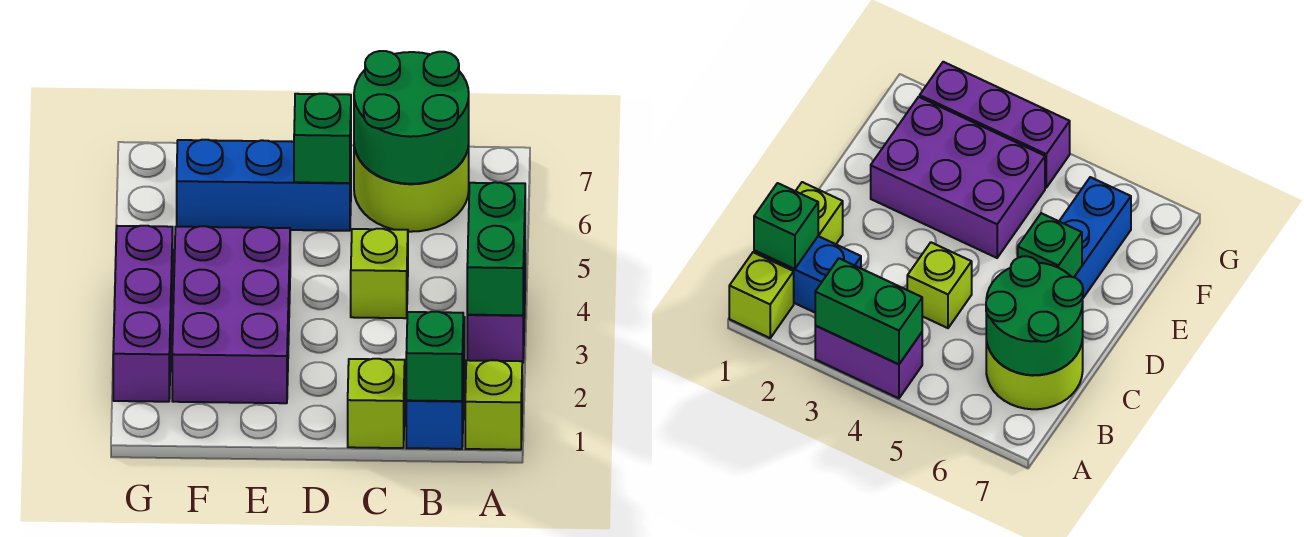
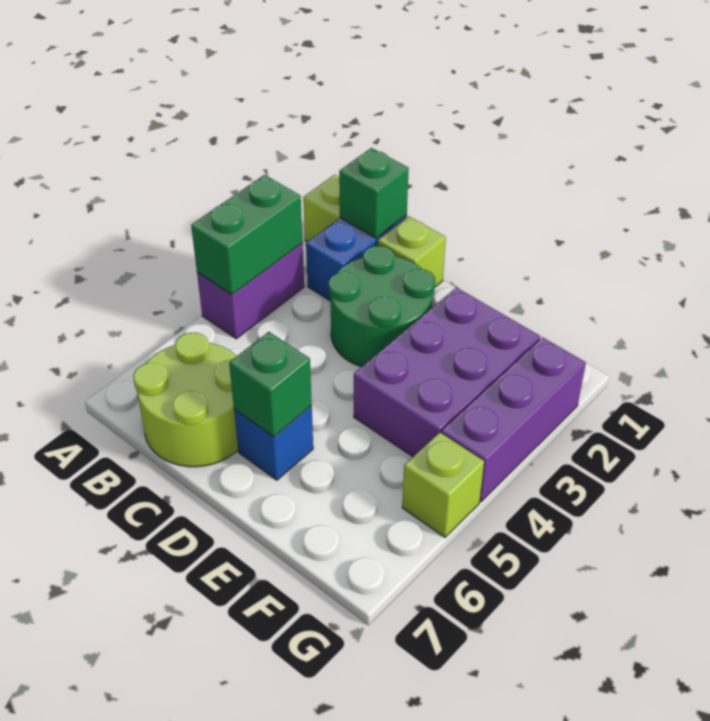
green 2x2 round brick [354,51,469,184] -> green 2x2 round brick moved to [329,246,435,367]
lime 1x1 brick [351,229,408,318] -> lime 1x1 brick moved to [402,432,484,537]
blue 1x3 brick [177,140,351,231] -> blue 1x1 brick [234,406,313,480]

